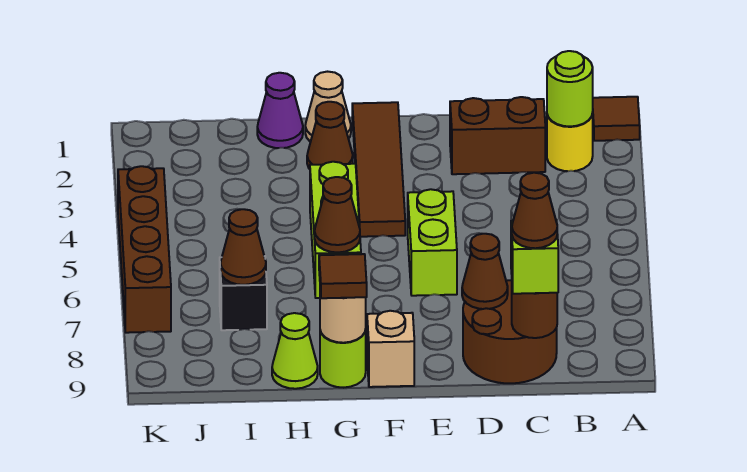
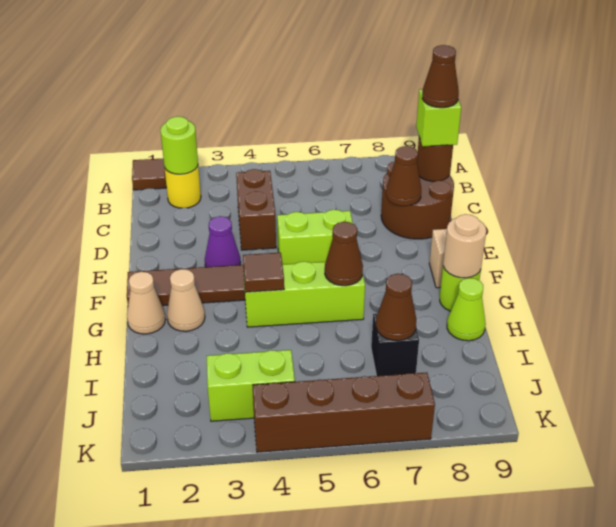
brown 1x2 brick [450,97,545,174] -> brown 1x2 brick moved to [236,169,276,250]
brown 1x1 cone [307,102,353,169] -> tan 1x1 cone [167,269,205,331]
brown 1x1 tile [319,254,367,298] -> brown 1x1 tile moved to [243,253,284,292]
purple 1x1 cone [257,73,303,148] -> purple 1x1 cone moved to [205,216,241,267]
none -> lime 1x2 brick [207,350,295,421]

